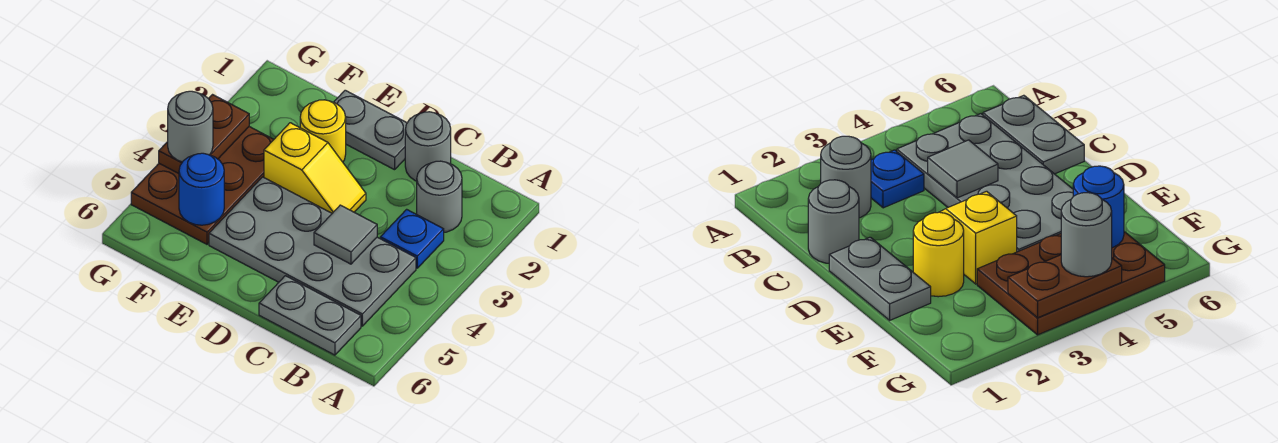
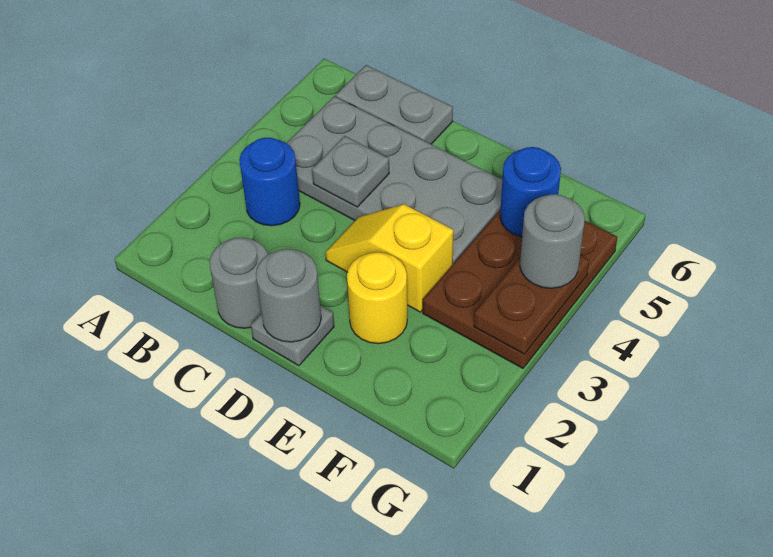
grey 1x1 round brick [417,161,462,232] -> grey 1x1 round brick moved to [256,249,321,342]
blue 1x1 plate [380,209,444,268] -> blue 1x1 round brick [239,138,300,226]
grey 1x1 tile [314,205,377,264] -> grey 1x1 plate [312,136,389,207]
grey 1x2 plate [334,90,407,170] -> grey 1x1 plate [251,306,334,366]

